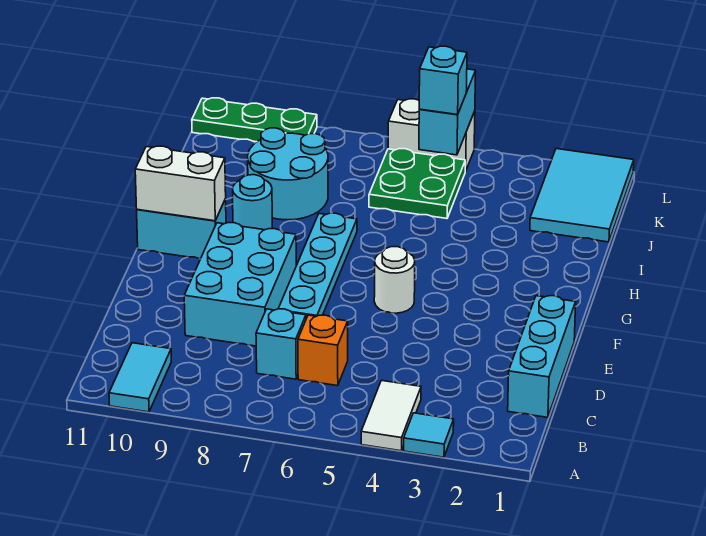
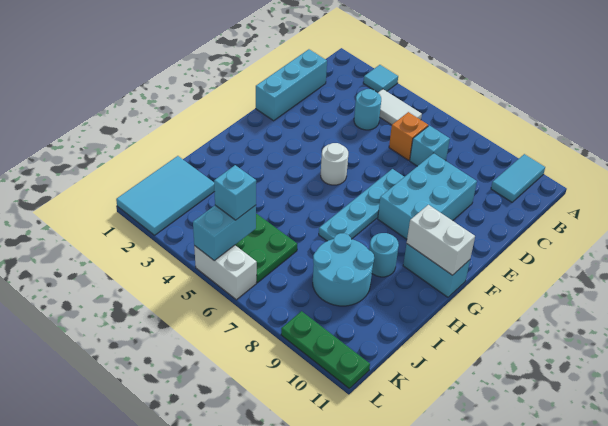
white 1x2 tile [361,380,421,451] -> white 1x2 tile turned to [378,89,422,125]
none -> cyan 1x1 round brick [354,89,381,130]

